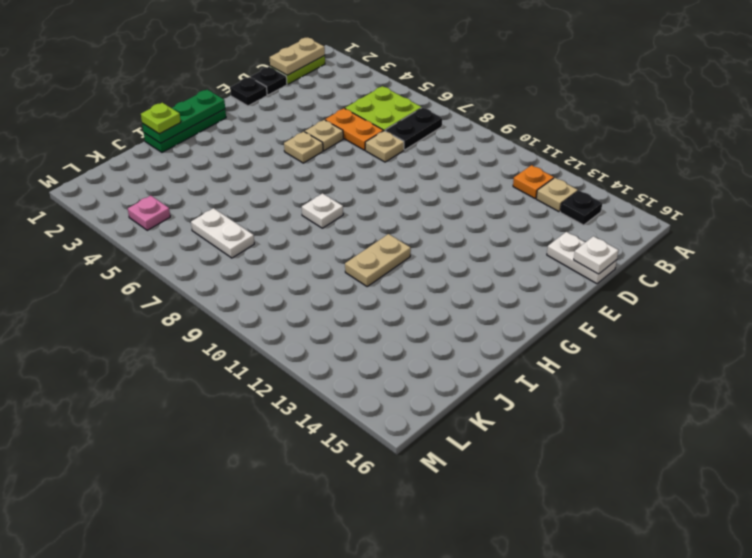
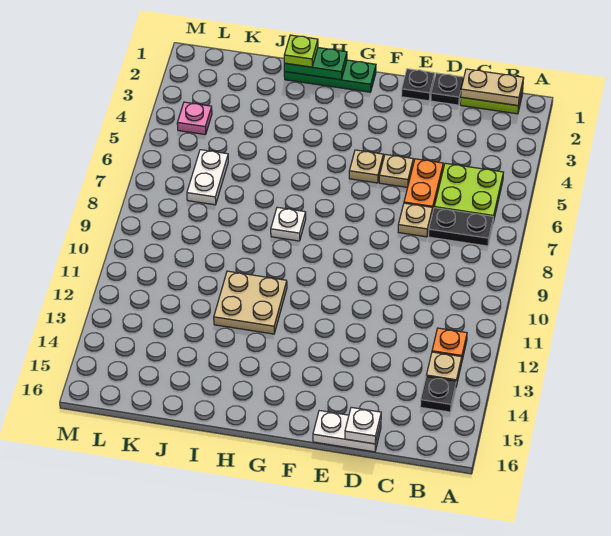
white 1x2 plate [547,232,617,284] -> white 1x2 plate turned to [313,411,381,452]
green 1x3 plate [142,90,225,143] -> green 1x2 plate [284,48,347,80]
tan 1x2 plate [345,234,411,286] -> tan 2x2 plate [214,271,287,334]

